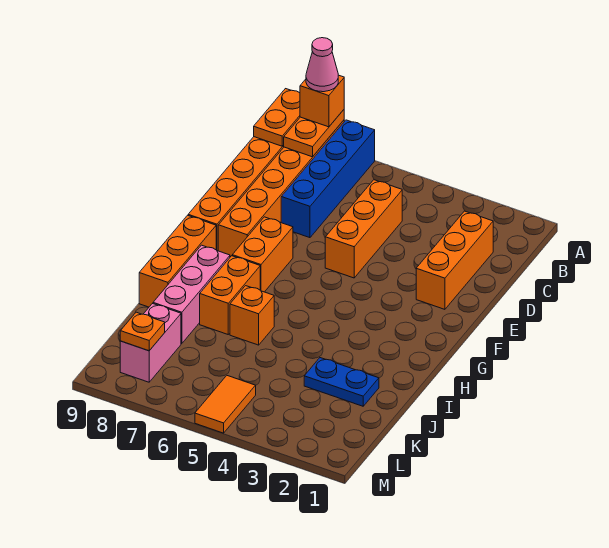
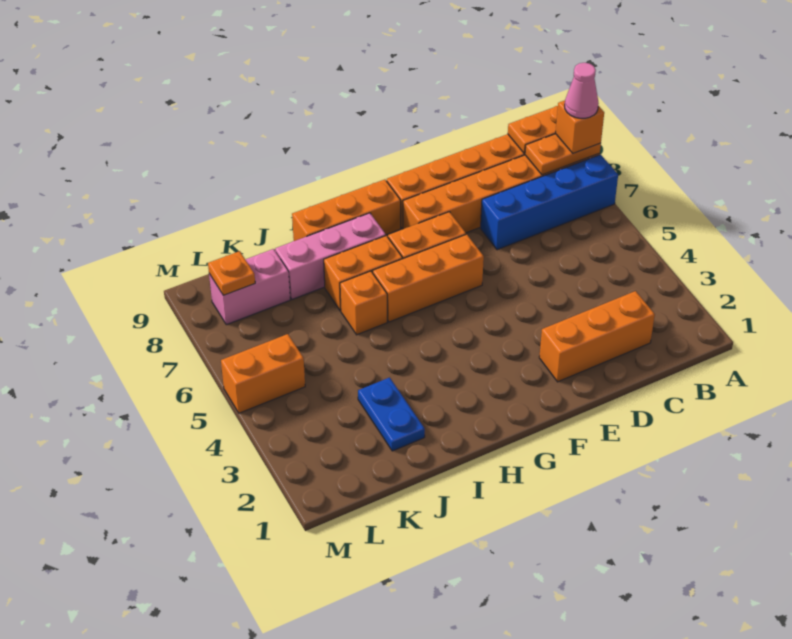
orange 1x3 brick [325,180,402,278] -> orange 1x3 brick moved to [373,234,484,322]
orange 1x2 tile [195,376,256,433] -> orange 1x2 brick [221,334,305,413]

